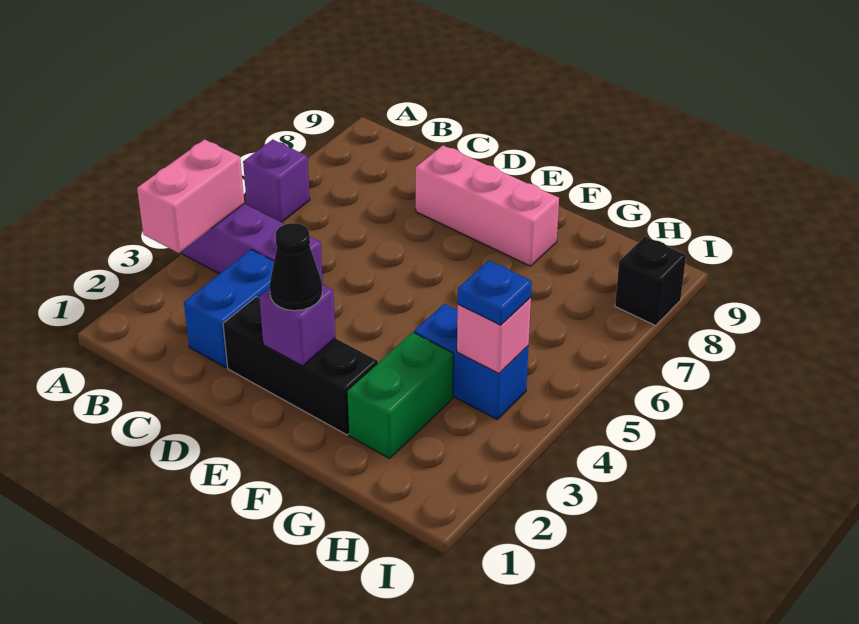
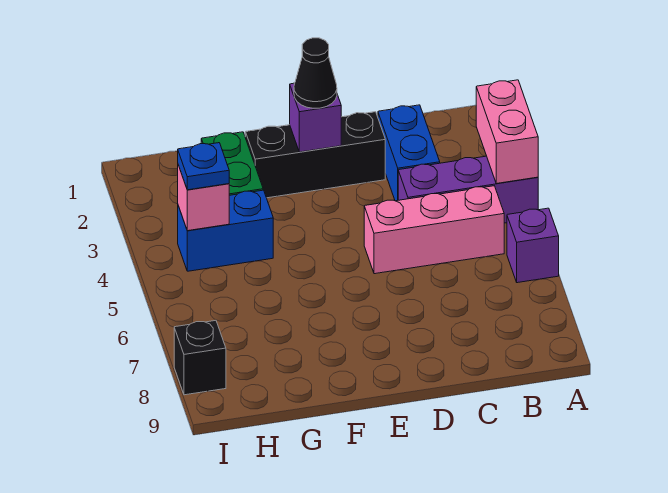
pink 1x3 brick [416,145,559,266] -> pink 1x3 brick moved to [364,186,504,274]

